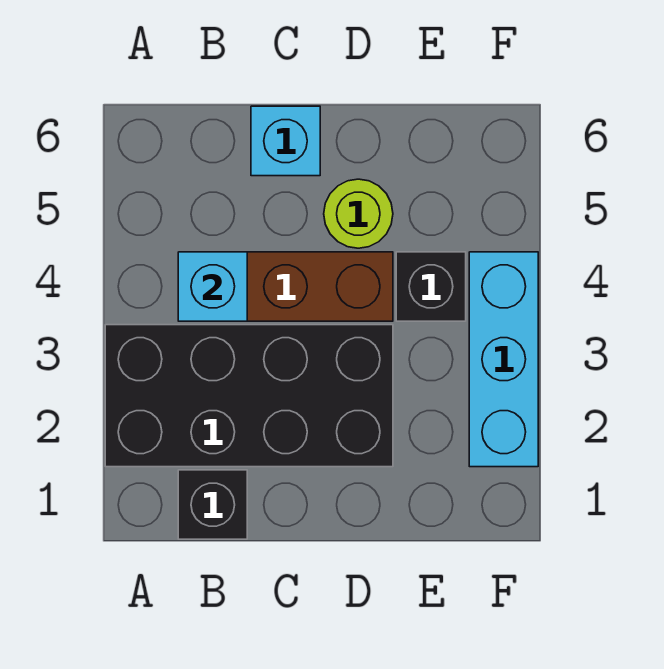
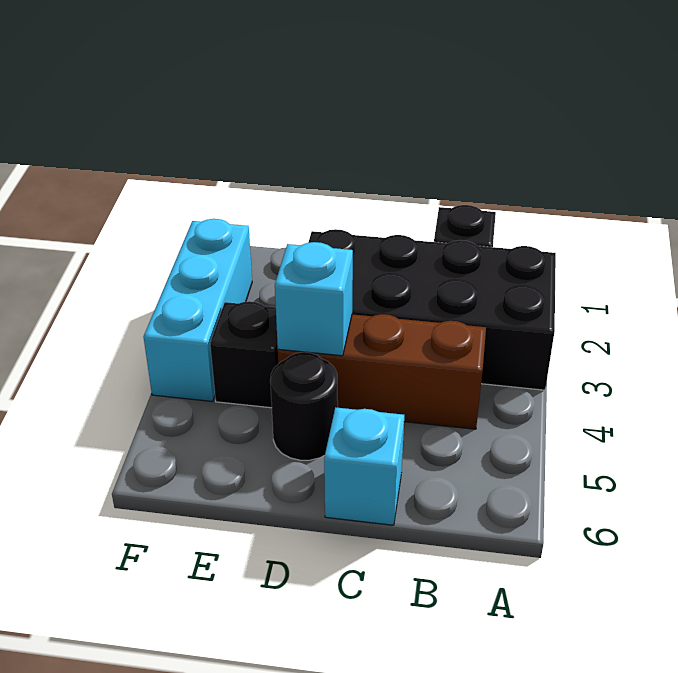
cyan 1x1 brick [178,252,247,321] -> cyan 1x1 brick moved to [275,242,353,356]
lime 1x1 round brick [324,179,393,248] -> black 1x1 round brick [270,352,338,460]

